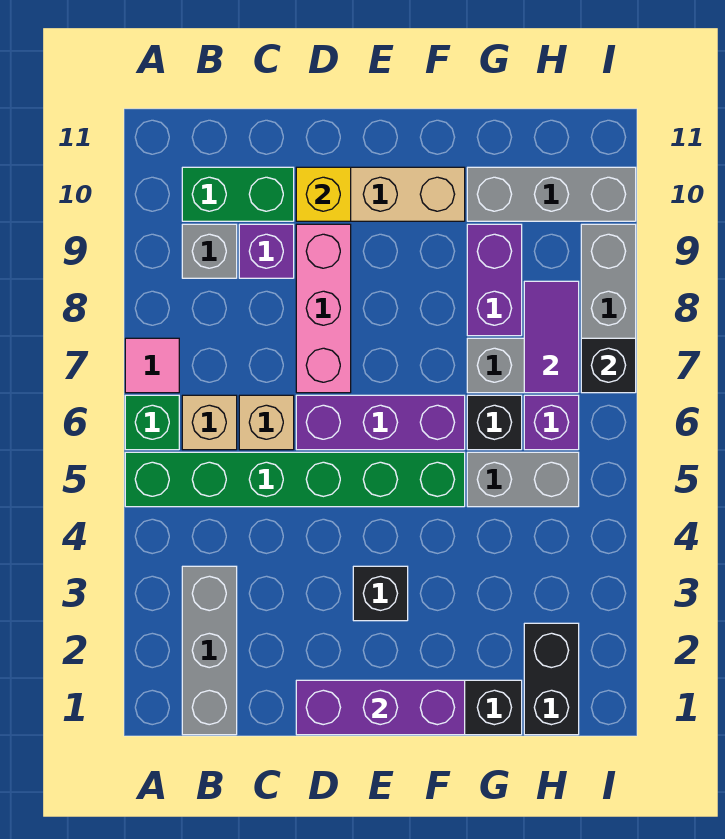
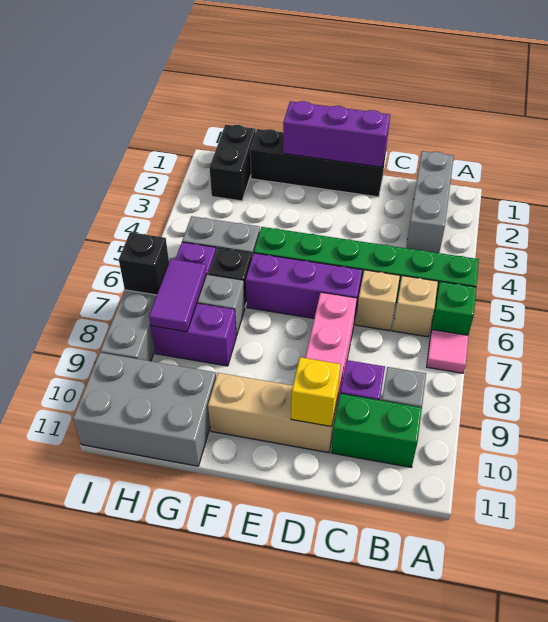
black 1x1 brick [353,566,408,621] -> none
purple 1x2 brick [467,224,522,336] -> purple 1x2 brick turned to [151,303,236,366]
grey 1x3 brick [467,167,636,221] -> grey 2x3 brick [73,353,216,466]

